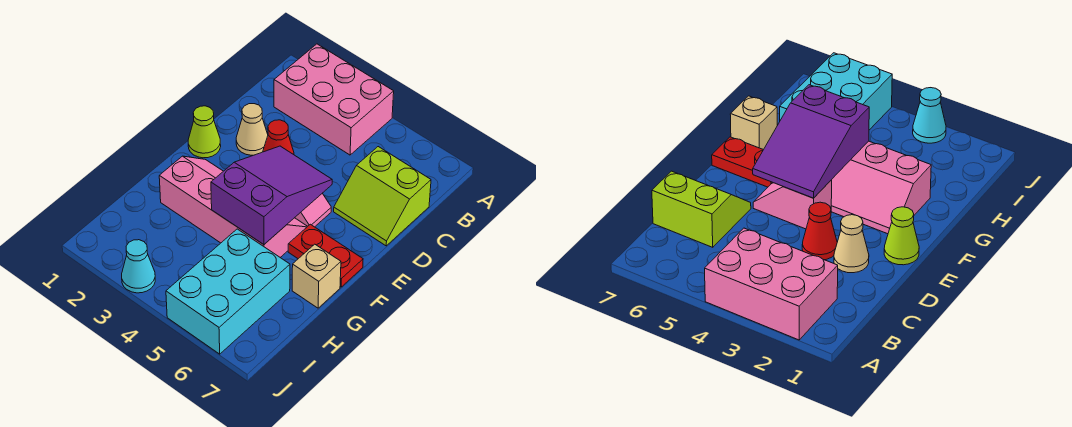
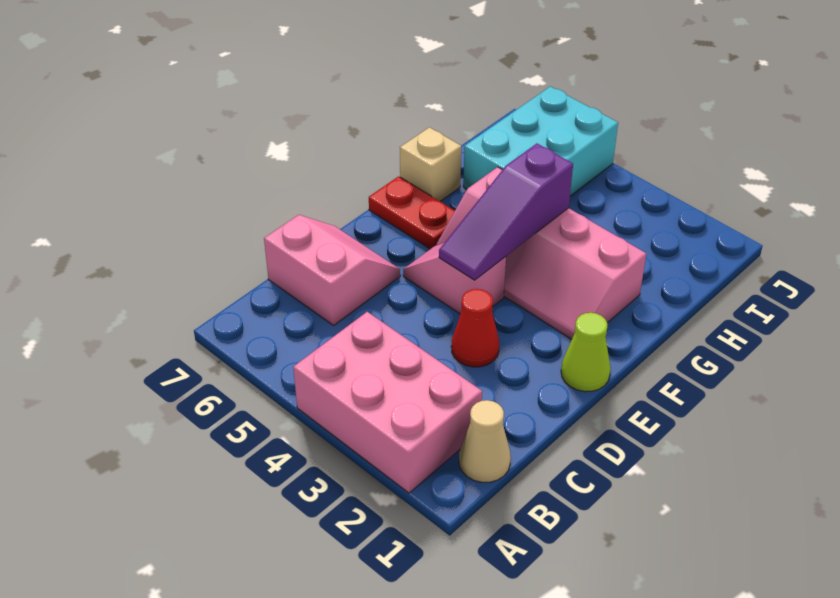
lime 2x2 slope [334,147,431,246] -> pink 2x2 slope [264,215,400,325]
tan 1x1 cone [236,104,268,155] -> tan 1x1 cone moved to [459,400,511,482]
purple 2x3 slope [211,146,332,245] -> purple 1x3 slope [439,144,573,280]
cyan 1x1 cone [122,240,155,293] -> none

